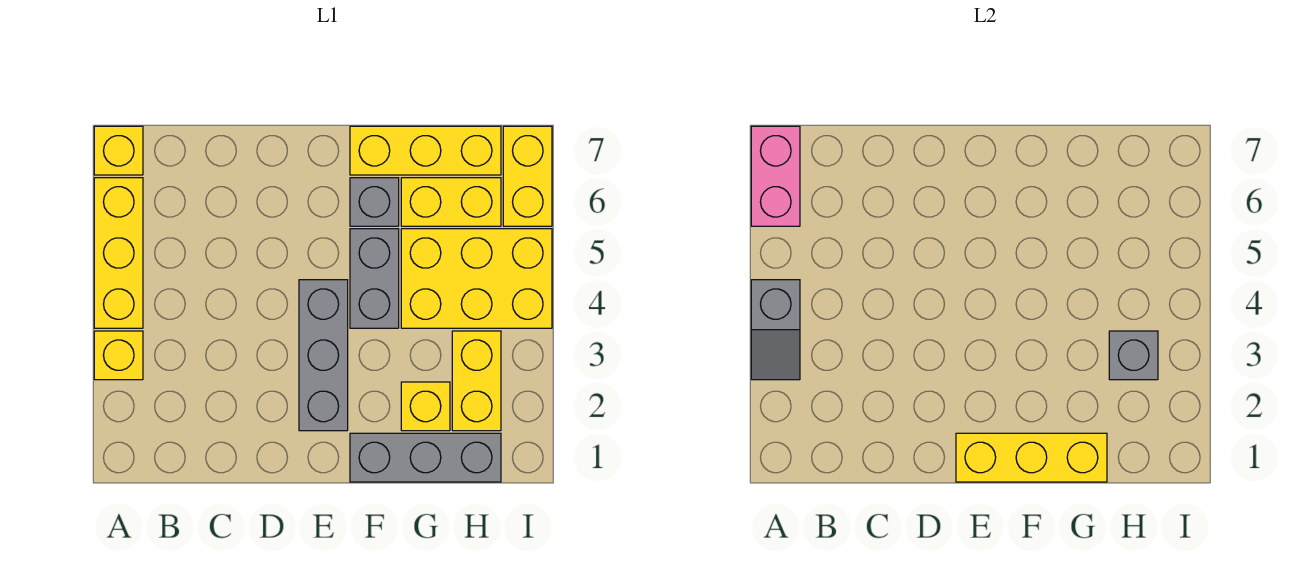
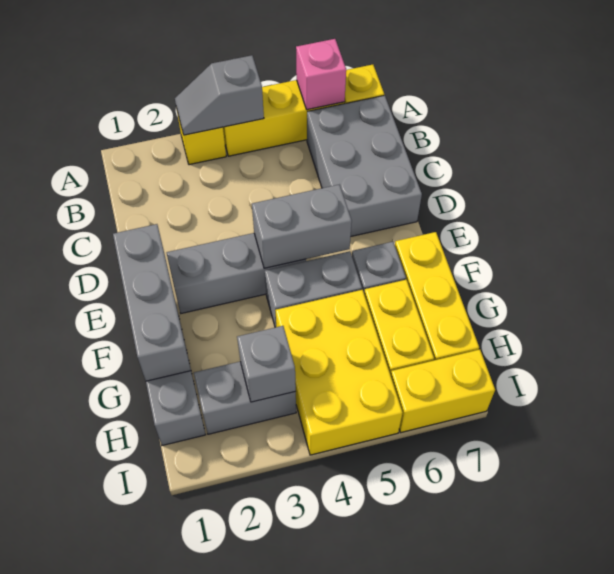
pink 1x2 brick [751,126,800,226] -> pink 1x1 brick [296,39,346,110]
none -> grey 2x3 brick [307,95,422,236]
yellow 1x3 brick [956,433,1107,482] -> grey 1x3 brick [113,224,191,381]
none -> grey 1x2 brick [252,185,352,268]
yellow 1x1 brick [401,382,450,431] -> none
yellow 1x2 brick [452,331,501,431] -> grey 1x2 brick [194,362,296,434]

